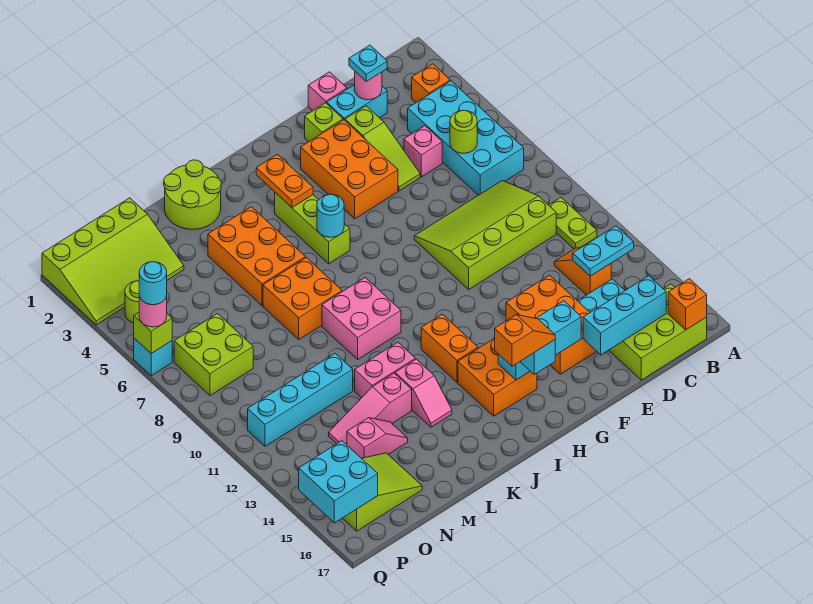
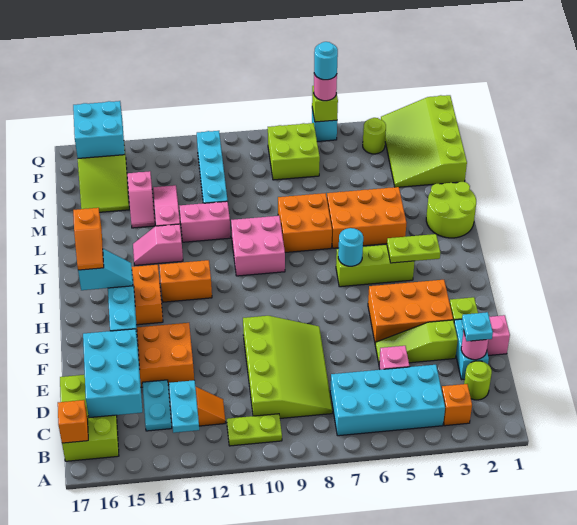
lime 1x1 round brick [450,110,477,153] -> lime 1x1 round brick moved to [464,361,492,400]
cyan 1x3 brick [583,276,666,355] -> cyan 2x3 brick [83,329,142,418]
orange 1x2 plate [256,154,313,208] -> lime 1x2 plate [387,234,440,263]
pink 1x2 brick [355,342,415,398] -> pink 1x2 brick turned to [179,201,231,242]

